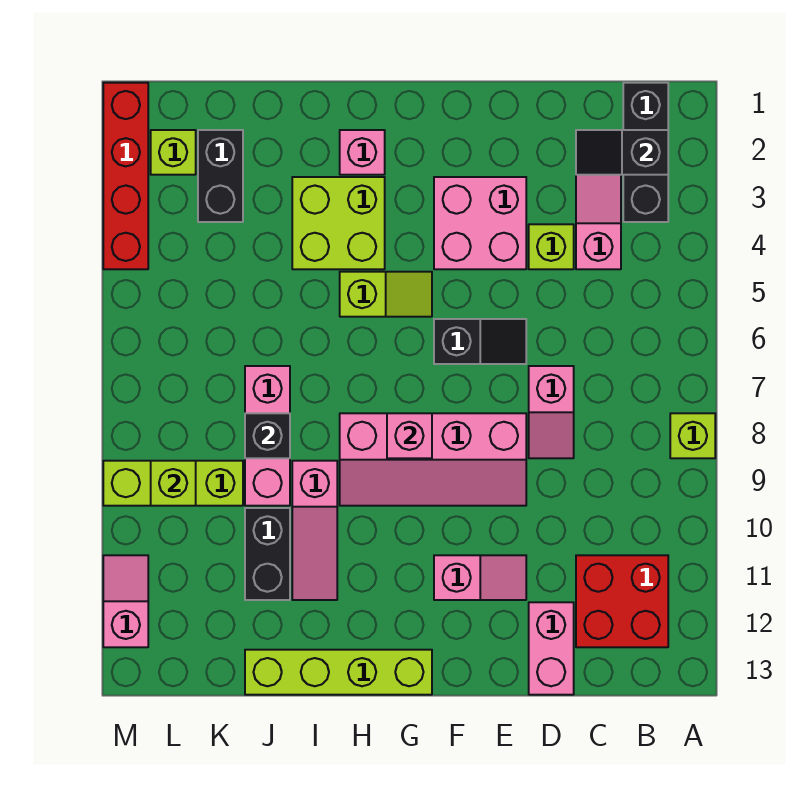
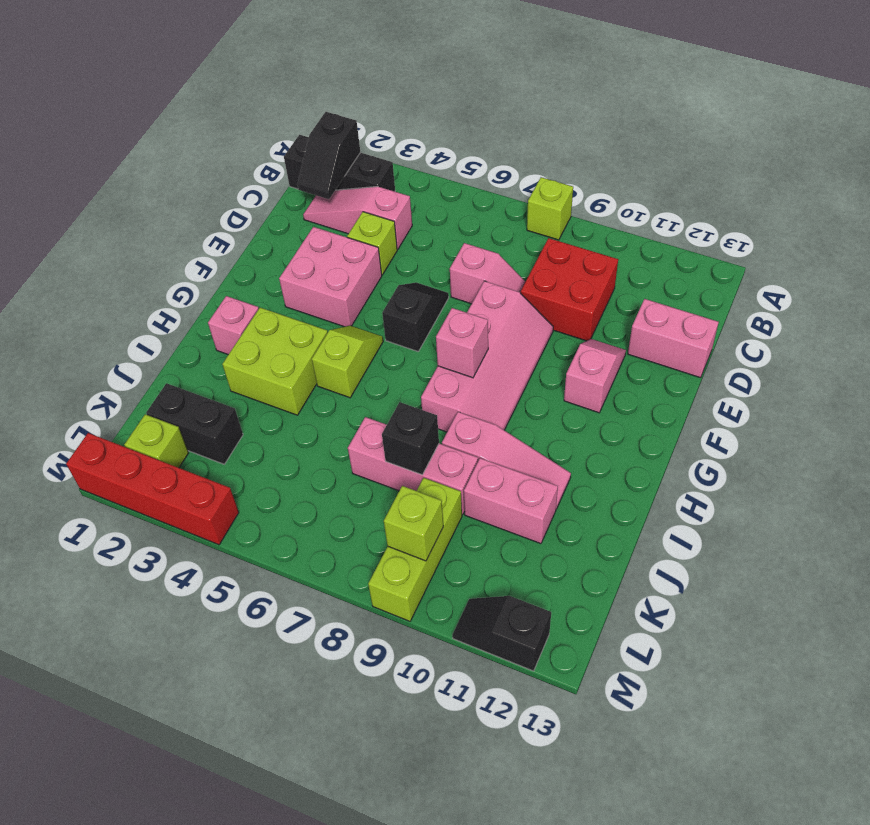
red 2x2 brick [576,555,668,647] -> red 2x2 brick moved to [521,238,618,341]
lime 1x4 brick [245,650,432,695] -> none
black 1x2 brick [245,508,290,600] -> pink 1x2 brick [464,458,558,544]
pink 1x2 slope [103,555,148,647] -> black 1x2 slope [452,596,551,671]

